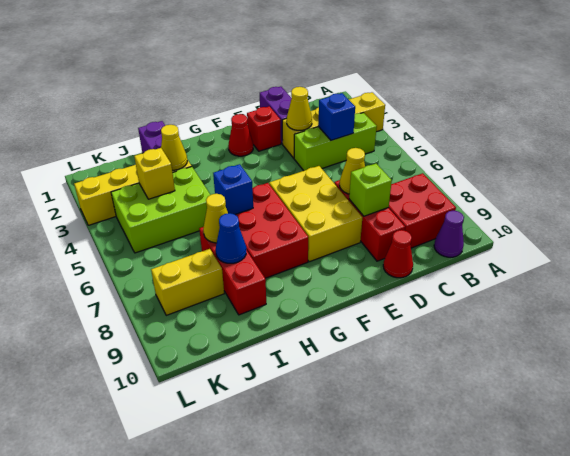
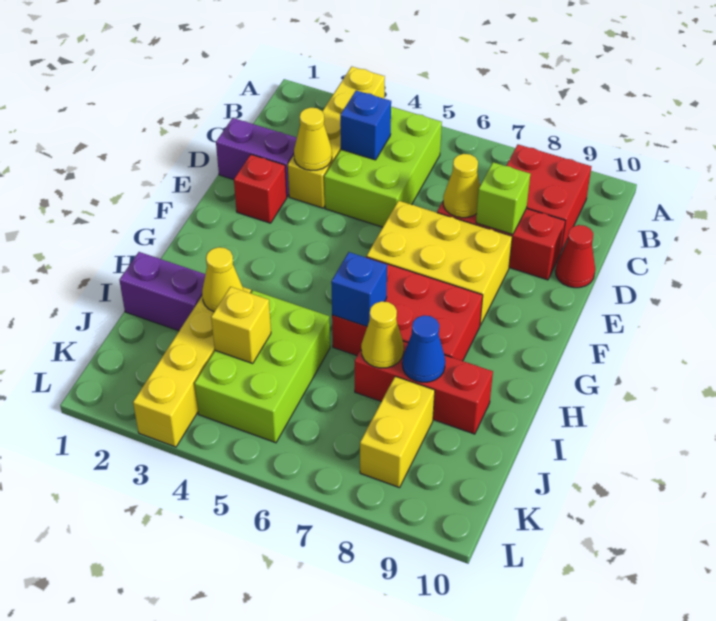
lime 1x3 brick [294,113,377,171] -> lime 2x3 brick [324,107,442,227]
purple 1x1 cone [434,211,464,257] -> none
red 1x1 cone [228,114,253,156] -> none

